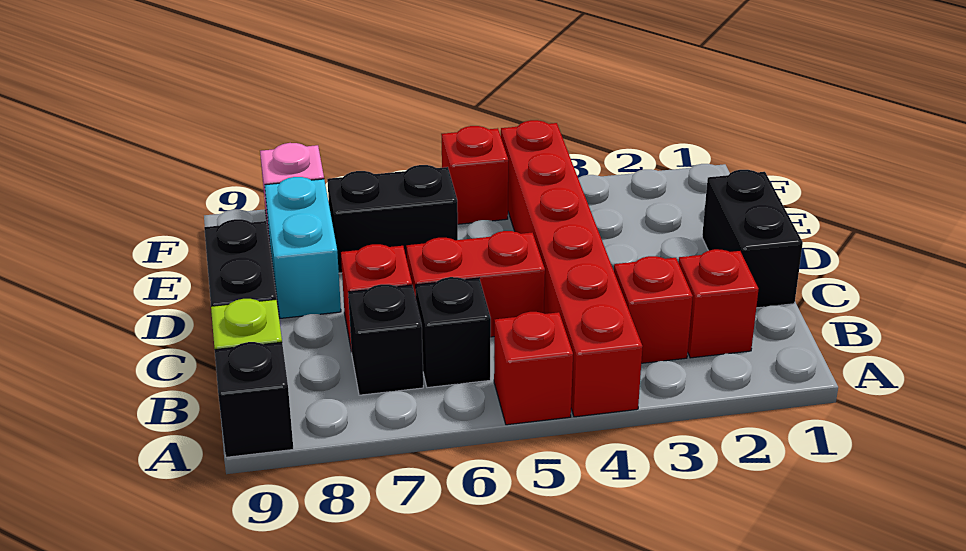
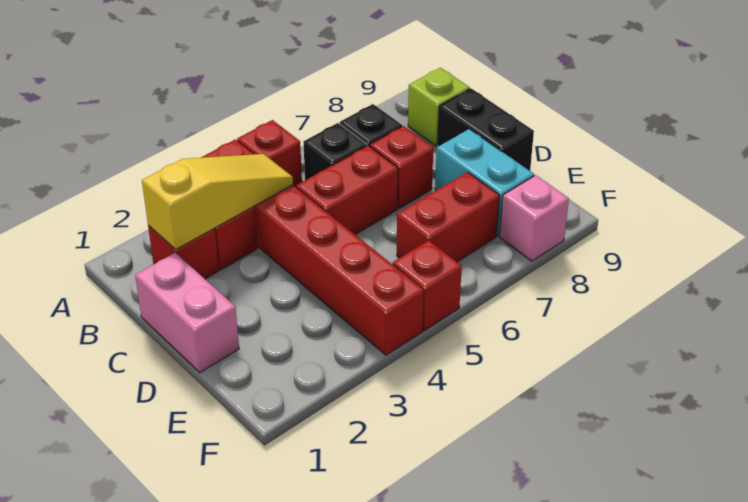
black 1x1 brick [215,342,293,457] -> none
none -> yellow 1x3 slope [142,154,293,249]
black 1x2 brick [702,170,803,308] -> pink 1x2 brick [135,253,239,373]
black 1x2 brick [327,165,458,273] -> red 1x2 brick [397,172,499,262]

